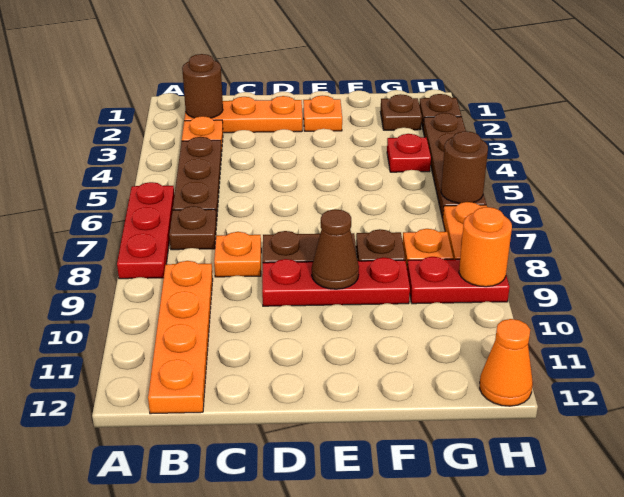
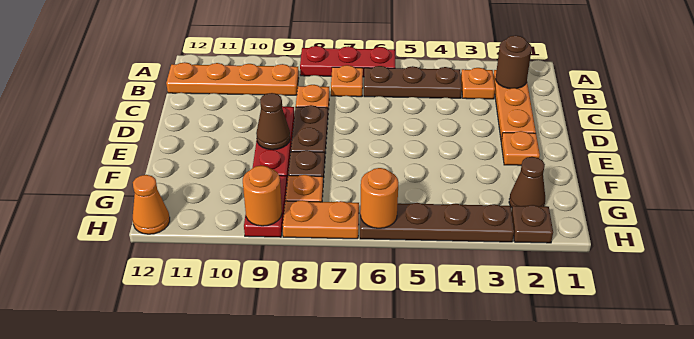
brown 1x1 plate [169,206,217,250] -> orange 1x1 plate [331,65,363,97]
brown 1x1 plate [380,94,422,130] -> brown 1x1 cone [509,157,545,208]
red 1x1 plate [387,134,431,172] -> none
brown 1x1 round brick [441,131,488,203] -> orange 1x1 round brick [360,168,399,228]

